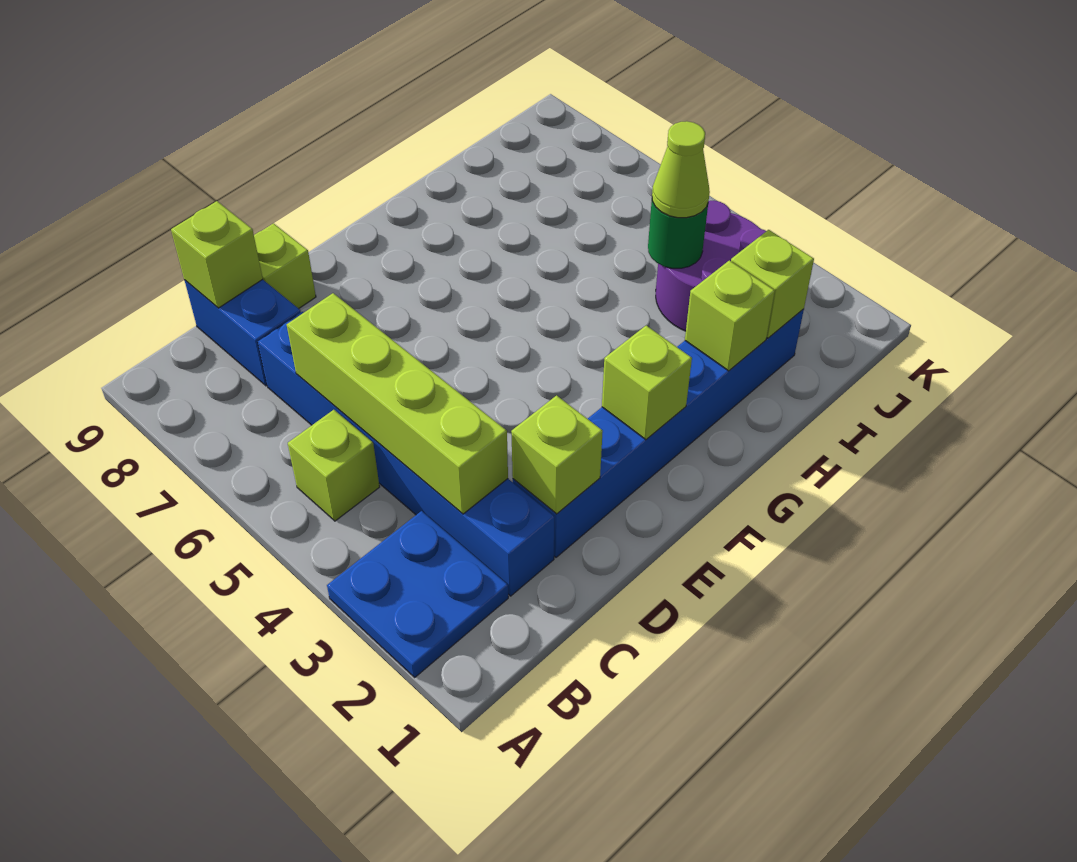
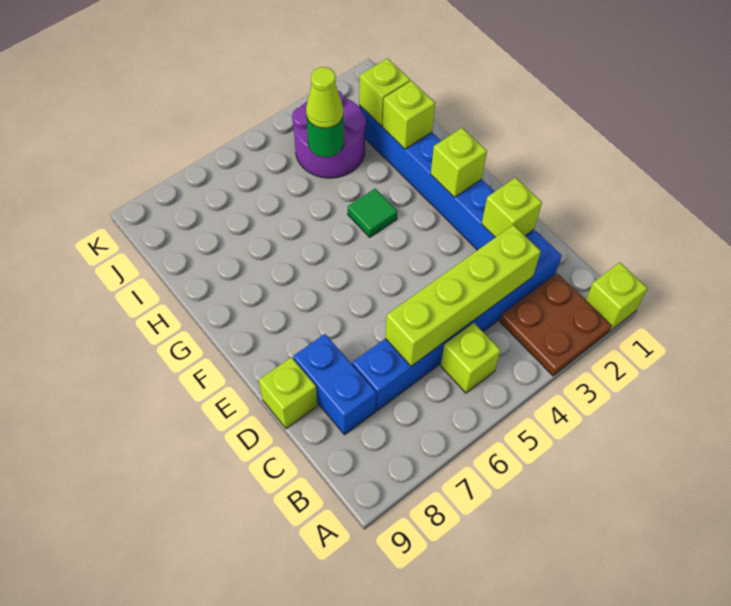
blue 2x2 plate [327,511,508,677] -> brown 2x2 plate [500,273,612,376]
blue 1x2 brick [185,279,301,386] -> blue 1x2 brick turned to [293,334,376,435]
lime 1x1 brick [171,201,263,308] -> lime 1x1 brick moved to [586,263,647,331]
none -> green 1x1 tile [348,189,398,237]

